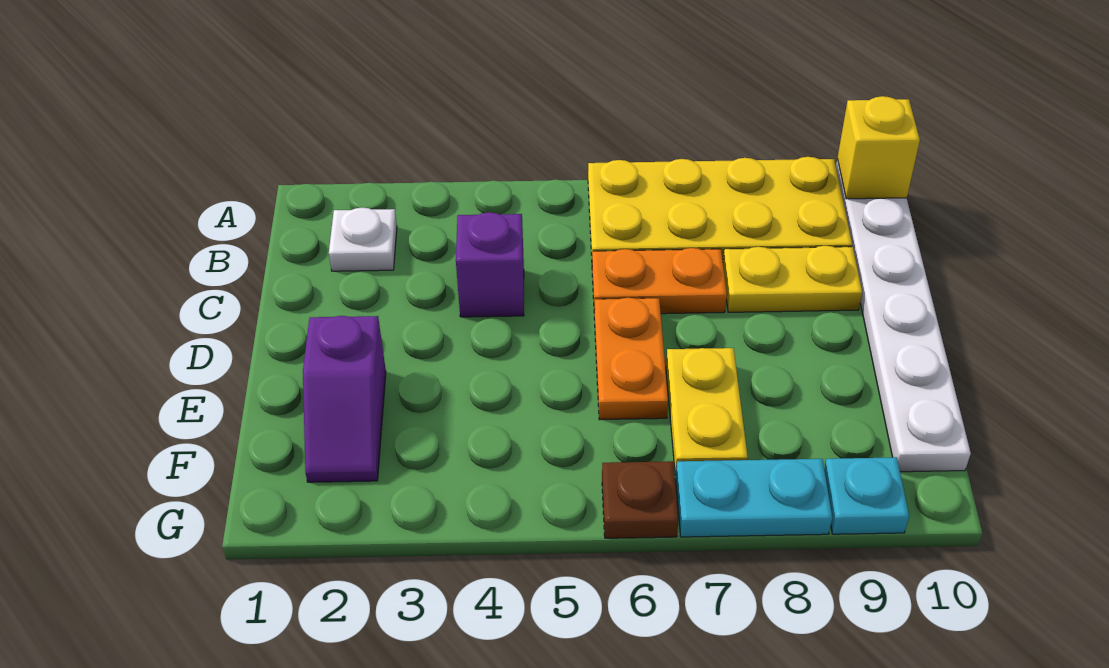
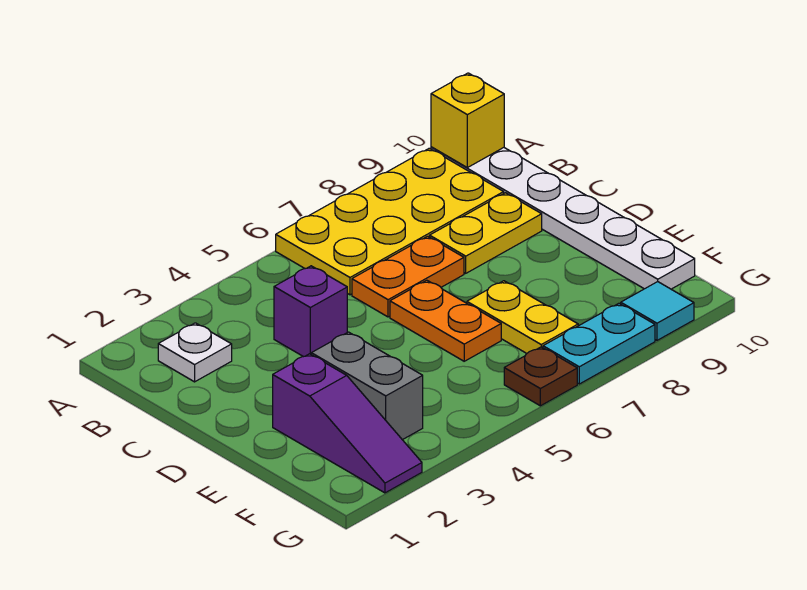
purple 1x2 slope [303,316,386,482] -> purple 1x3 slope [273,354,422,493]
none -> grey 1x2 brick [311,332,423,440]
cyan 1x1 plate [824,457,909,534] -> cyan 1x1 tile [621,282,694,340]

